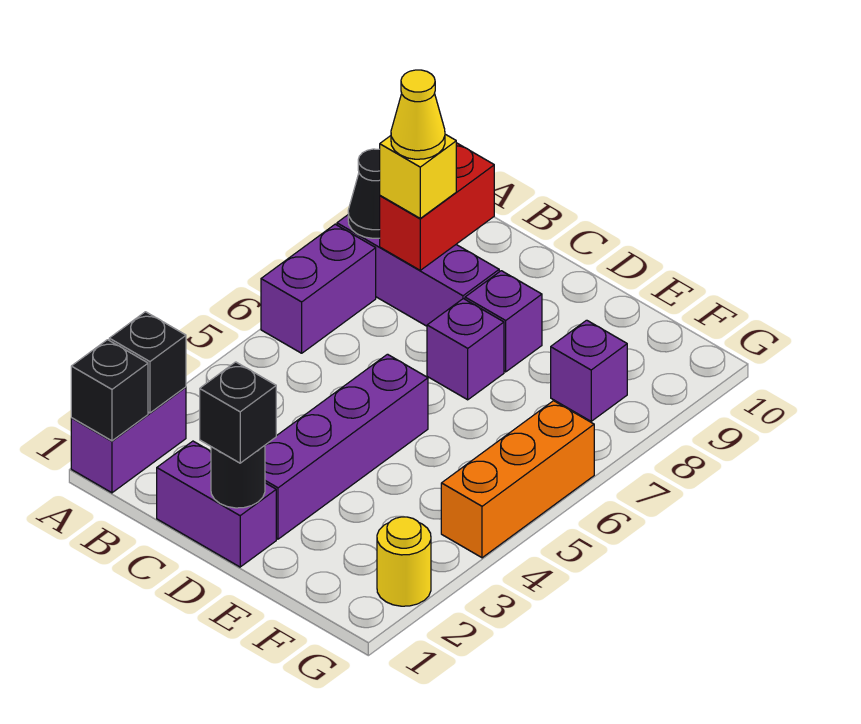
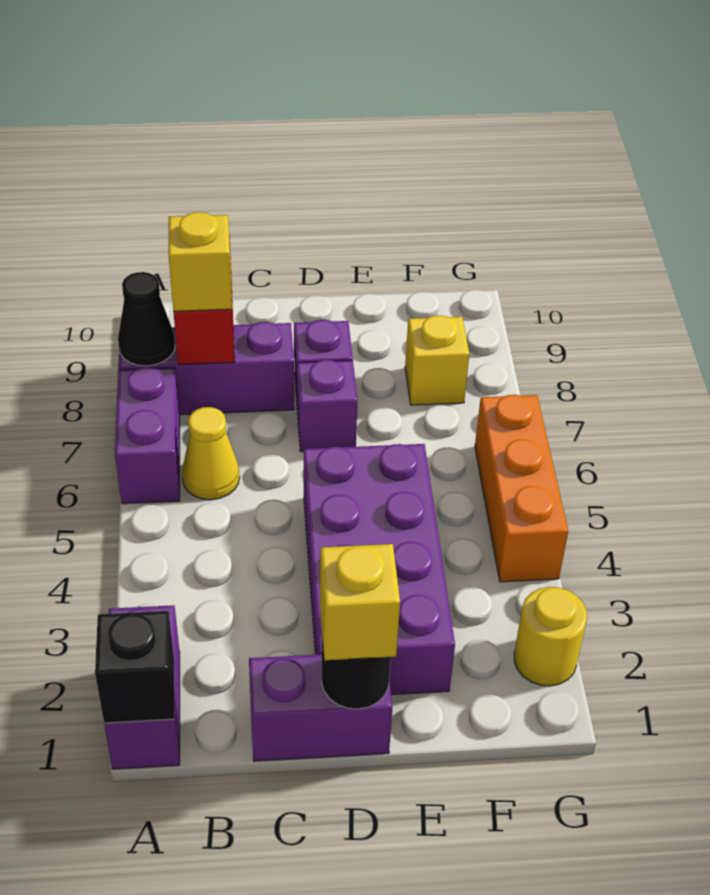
black 1x1 brick [109,312,186,413] -> none
yellow 1x1 cone [391,70,445,159] -> yellow 1x1 cone moved to [182,407,240,500]
black 1x1 brick [200,362,276,463] -> yellow 1x1 brick [320,544,400,660]
purple 1x4 brick [265,354,428,539] -> purple 2x4 brick [304,444,455,695]
purple 1x1 brick [551,320,627,421] -> yellow 1x1 brick [405,315,469,405]

